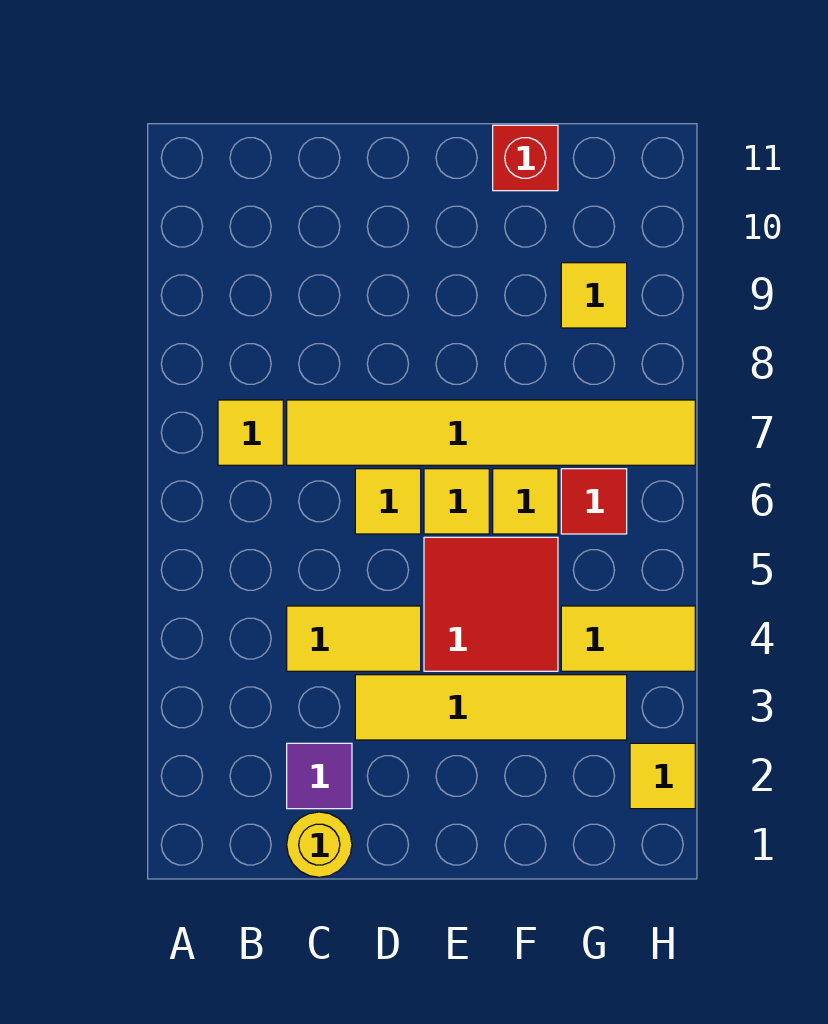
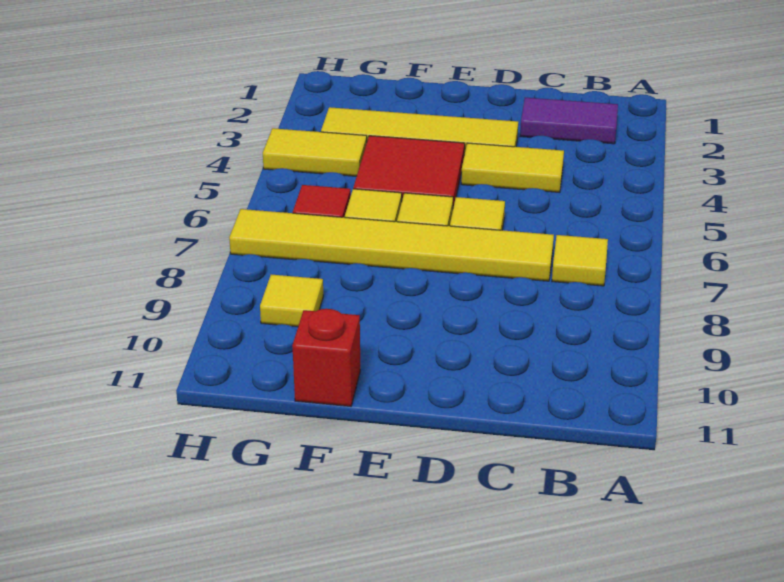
yellow 1x1 round brick [287,812,352,877] -> none
purple 1x1 tile [287,743,352,809] -> purple 1x2 tile [520,98,618,144]
yellow 1x1 tile [630,743,695,809] -> none

